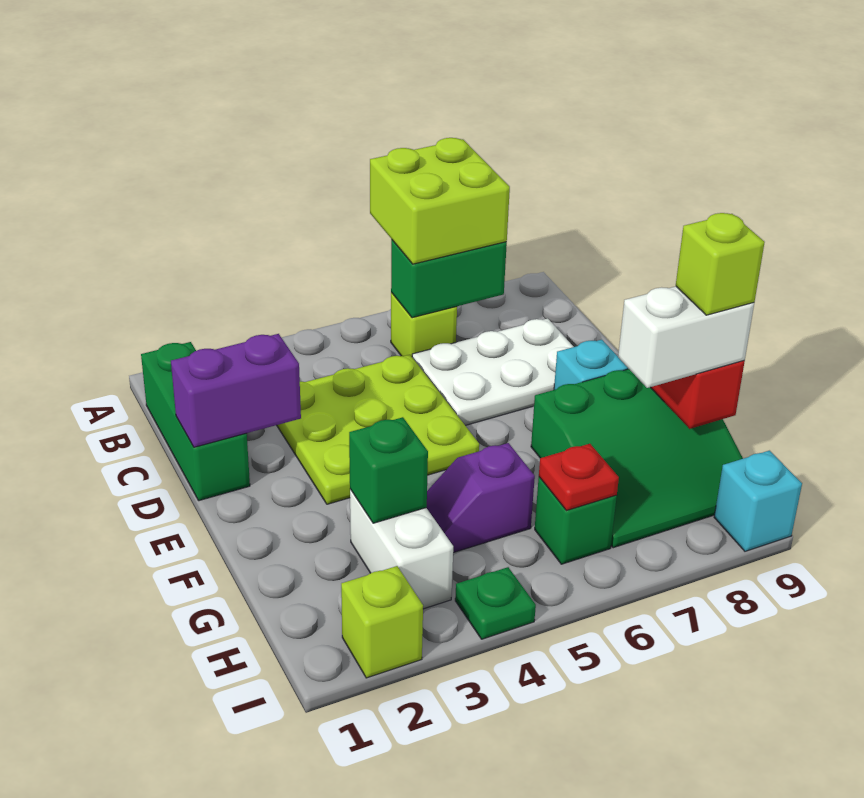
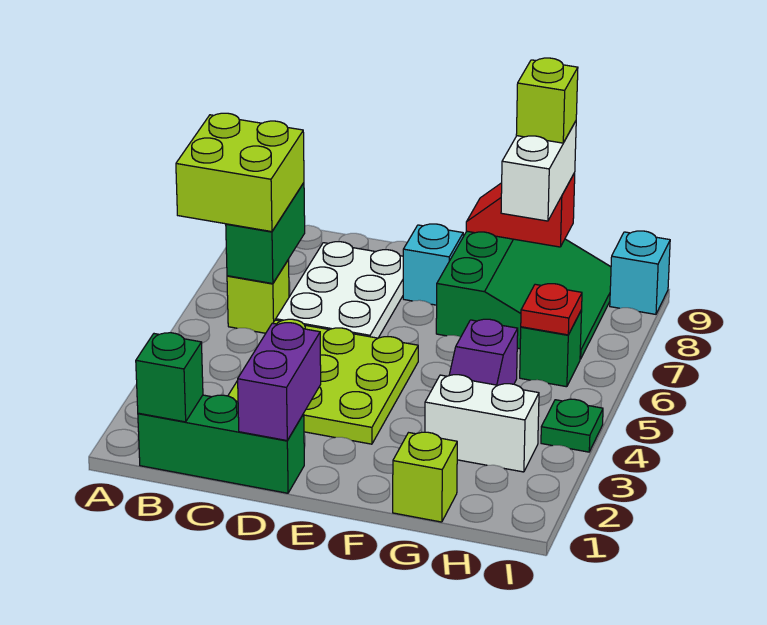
green 1x1 brick [349,417,428,523] -> green 1x1 brick moved to [136,333,203,422]
lime 1x1 brick [341,566,423,678] -> lime 1x1 brick moved to [393,432,457,522]

